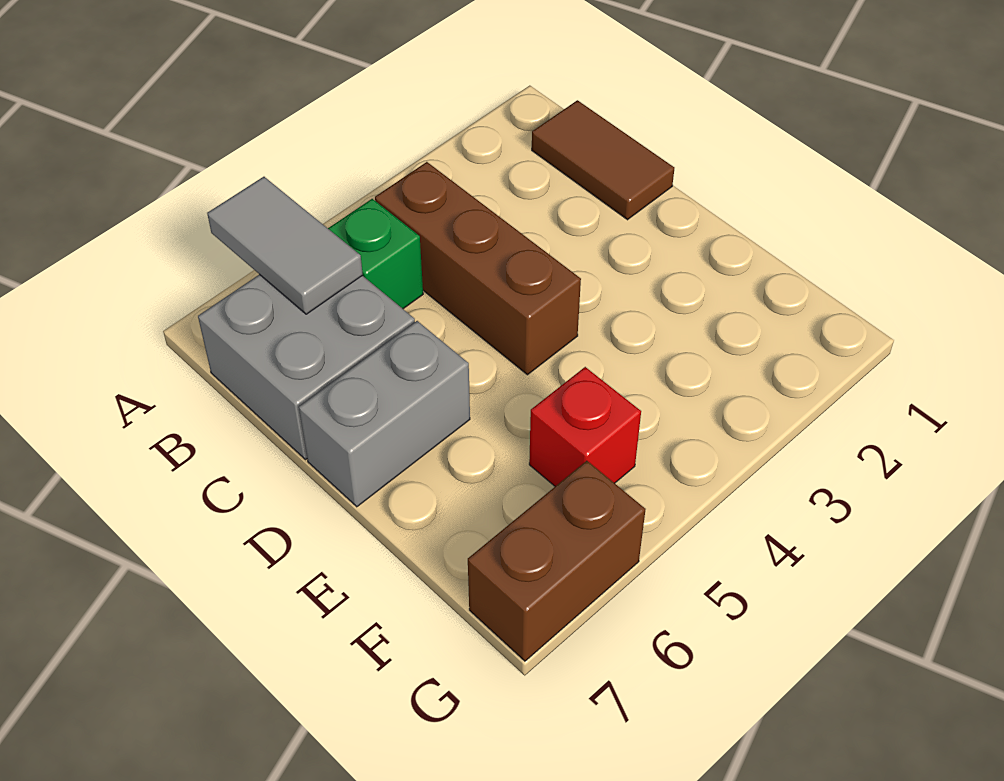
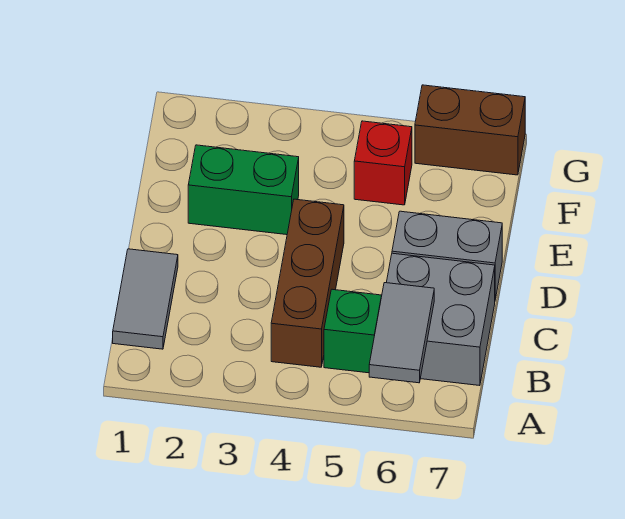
brown 1x2 tile [532,100,674,220] -> grey 1x2 tile [113,249,178,349]
none -> green 1x2 brick [188,145,299,235]

